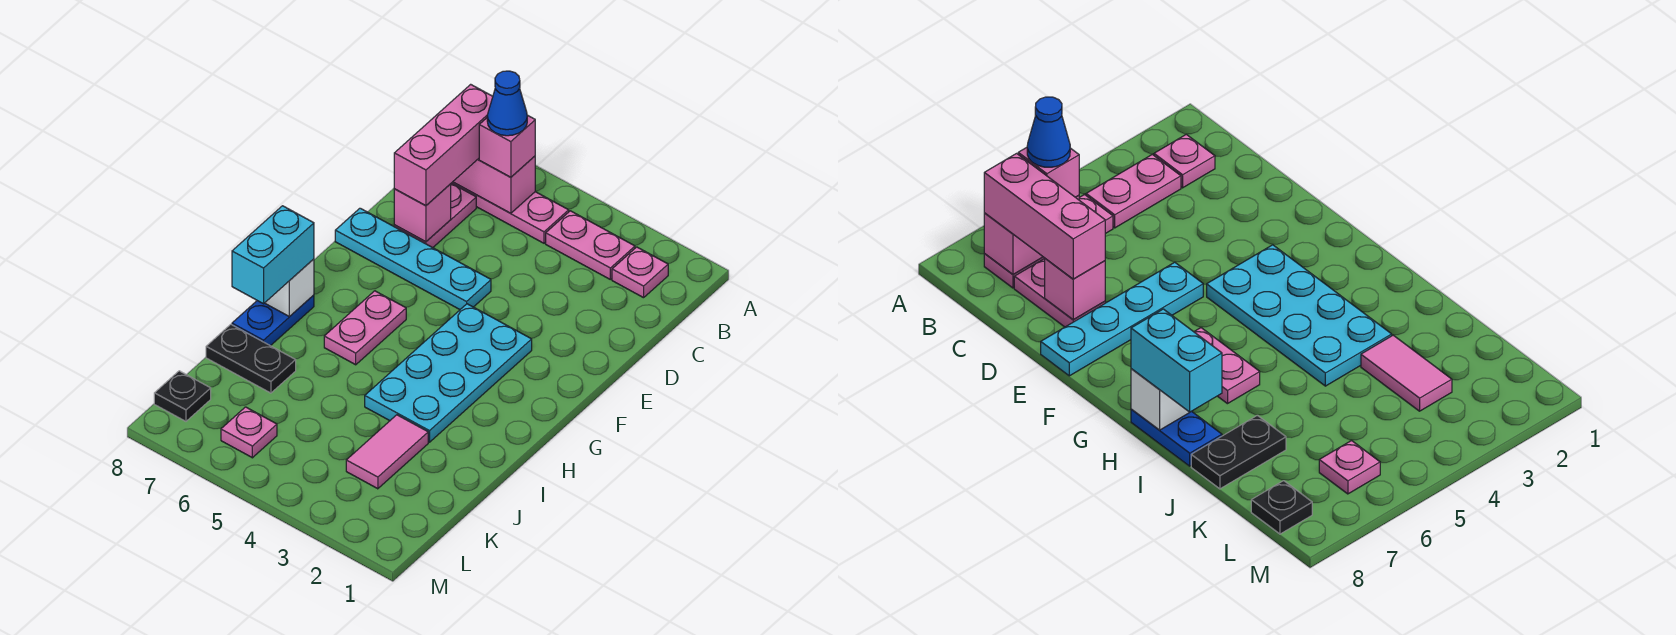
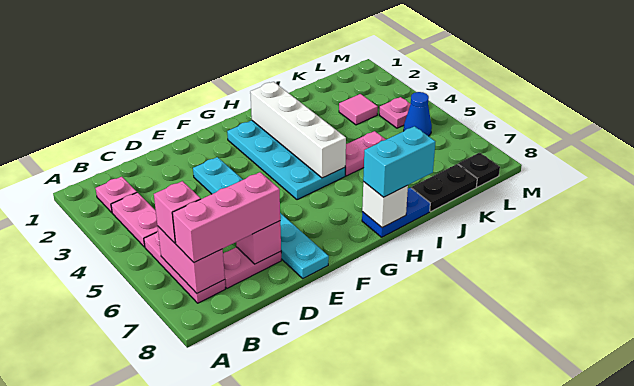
blue 1x1 cone [487,71,527,136] -> blue 1x1 cone moved to [404,92,432,136]
cyan 1x4 plate [335,208,491,309] -> cyan 1x6 plate [193,157,329,278]
cyan 2x4 plate [365,304,532,442] -> cyan 2x4 plate turned to [227,120,345,200]
pink 1x2 plate [324,291,406,365] -> pink 1x2 plate moved to [345,131,386,176]
none -> white 1x4 brick [250,82,346,178]
pink 1x2 tile [346,415,428,489] -> pink 1x1 tile [339,94,378,125]
black 1x2 plate [206,324,296,393] -> black 1x2 plate turned to [411,164,477,211]
pink 1x1 plate [221,407,277,458] -> pink 1x1 plate moved to [379,97,410,128]

